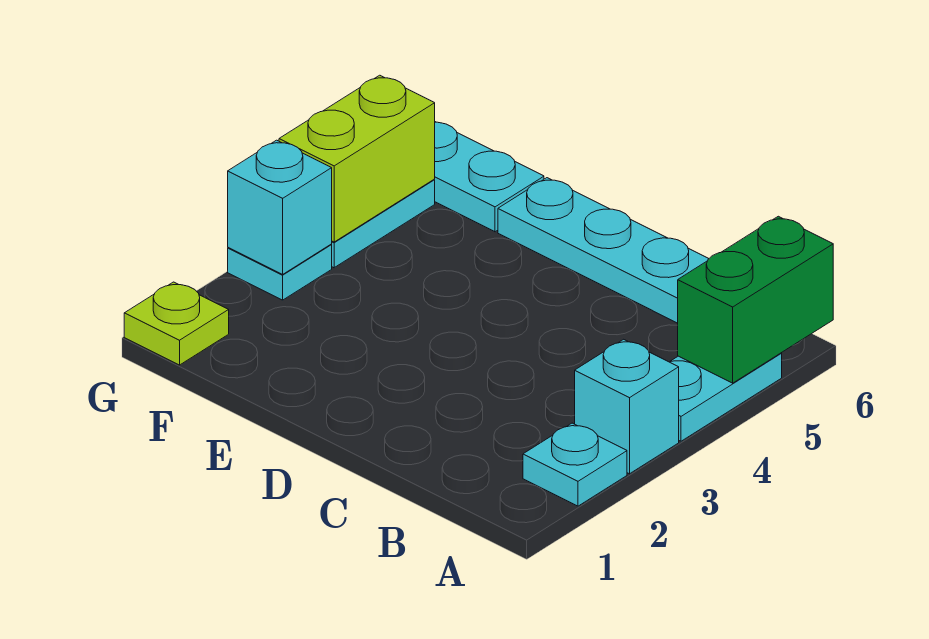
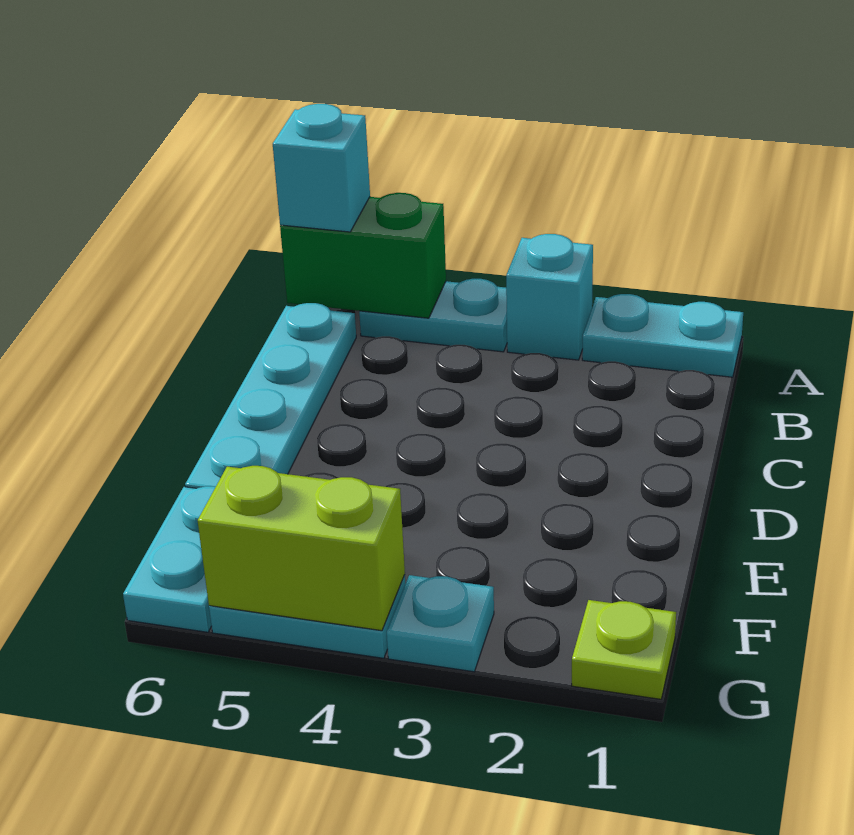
cyan 1x1 plate [523,423,627,506] -> cyan 1x2 plate [582,294,743,377]
cyan 1x1 brick [228,140,332,274] -> cyan 1x1 brick moved to [273,104,370,232]

